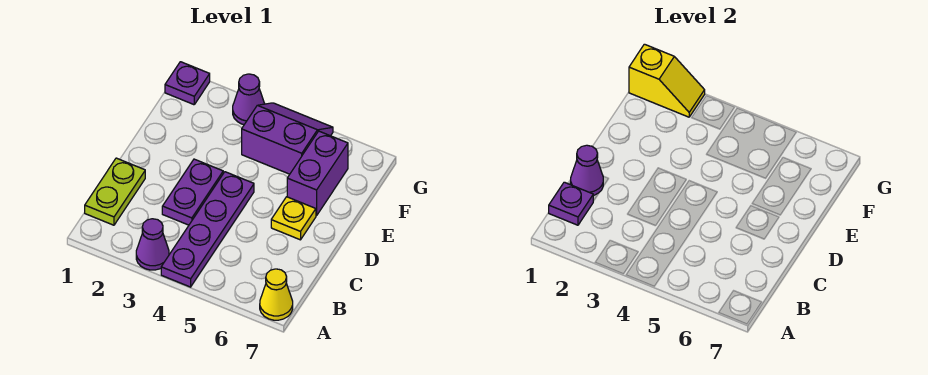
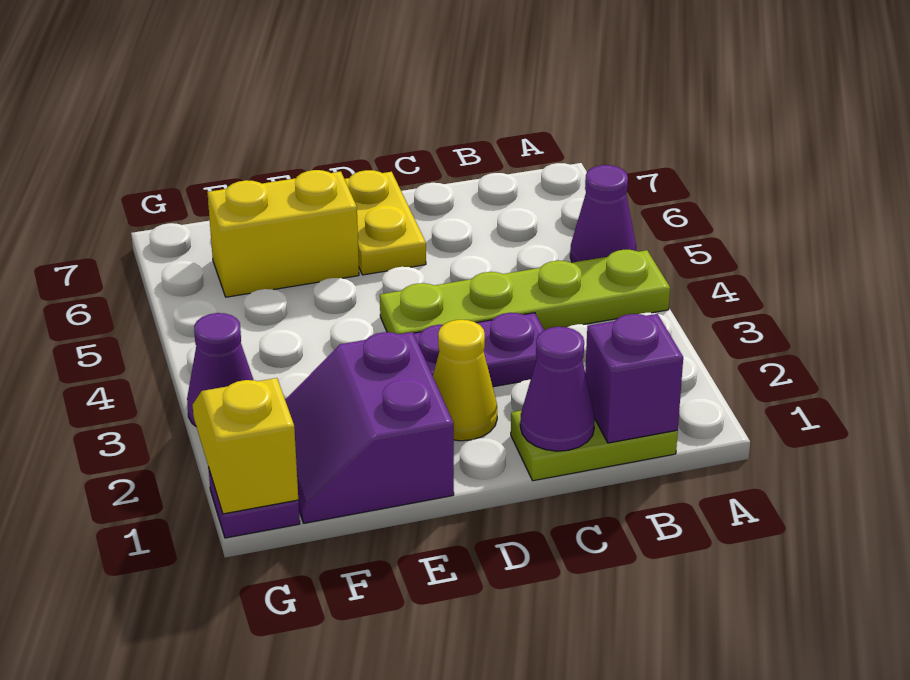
purple 1x1 cone [136,219,169,270] -> purple 1x1 cone moved to [570,165,636,263]
purple 1x4 plate [161,172,254,287] -> lime 1x4 plate [380,250,670,334]
yellow 1x1 cone [260,269,293,320] -> yellow 1x1 cone moved to [433,320,497,441]
purple 1x1 plate [549,182,593,225] -> purple 1x1 brick [585,314,683,443]
yellow 1x1 plate [271,197,316,240] -> yellow 1x2 plate [345,170,426,275]
purple 1x2 brick [287,131,348,216] -> yellow 1x2 brick [207,170,359,297]
purple 2x2 slope [242,103,333,174] -> purple 2x2 slope moved to [285,332,454,523]

